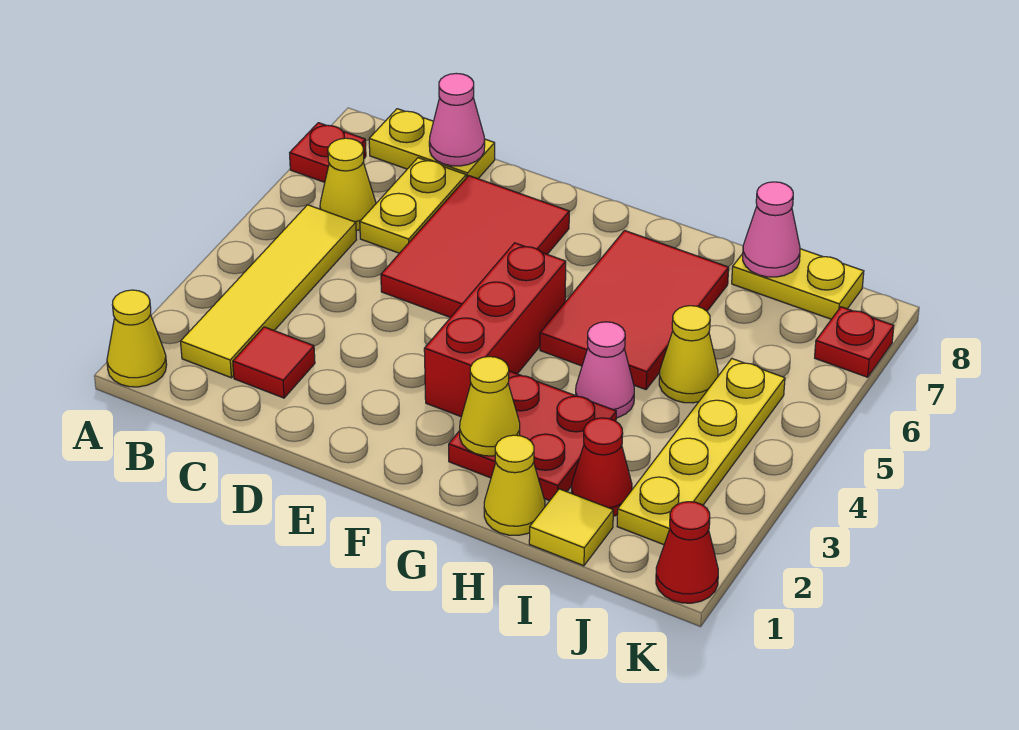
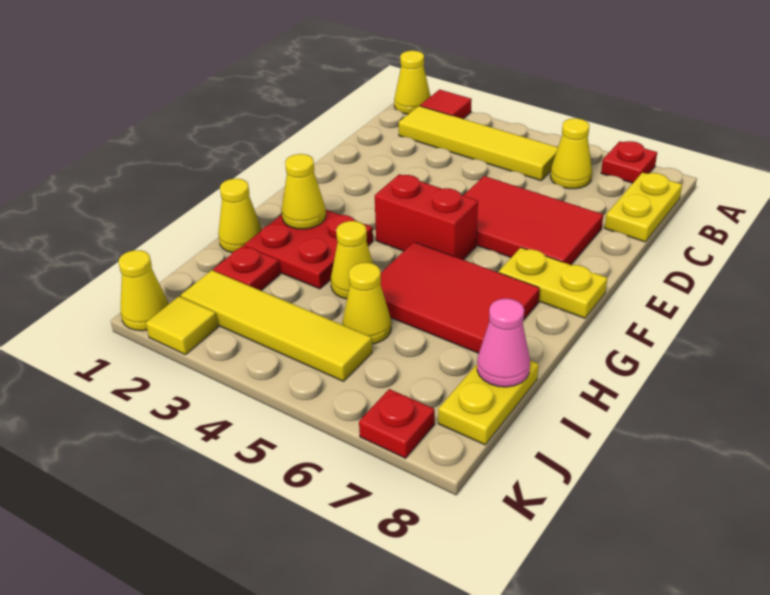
red 1x1 tile [233,327,315,398] -> red 1x1 tile moved to [420,90,472,119]
yellow 1x2 plate [360,158,466,253] -> yellow 1x2 plate moved to [499,248,607,318]
pink 1x1 cone [429,73,485,166] -> none
red 1x3 brick [424,243,566,417] -> red 1x2 brick [375,174,478,260]
pink 1x1 cone [576,322,634,418] -> yellow 1x1 cone [331,221,373,299]
yellow 1x1 tile [529,489,613,566] -> yellow 1x1 tile moved to [146,296,218,355]
red 1x1 cone [572,418,632,516] -> red 1x1 plate [213,246,280,291]
yellow 1x4 plate [617,359,785,545] -> yellow 1x4 tile [181,270,372,381]
red 1x1 cone [656,502,718,603] -> yellow 1x1 cone [119,250,168,331]

